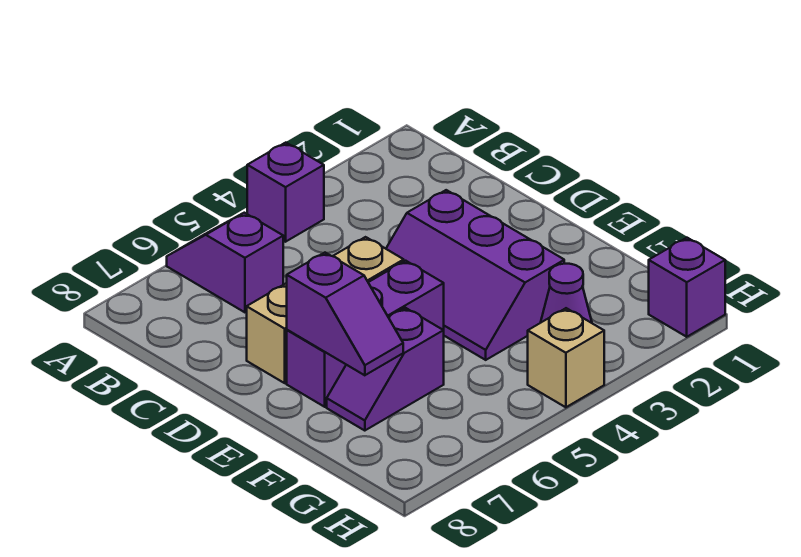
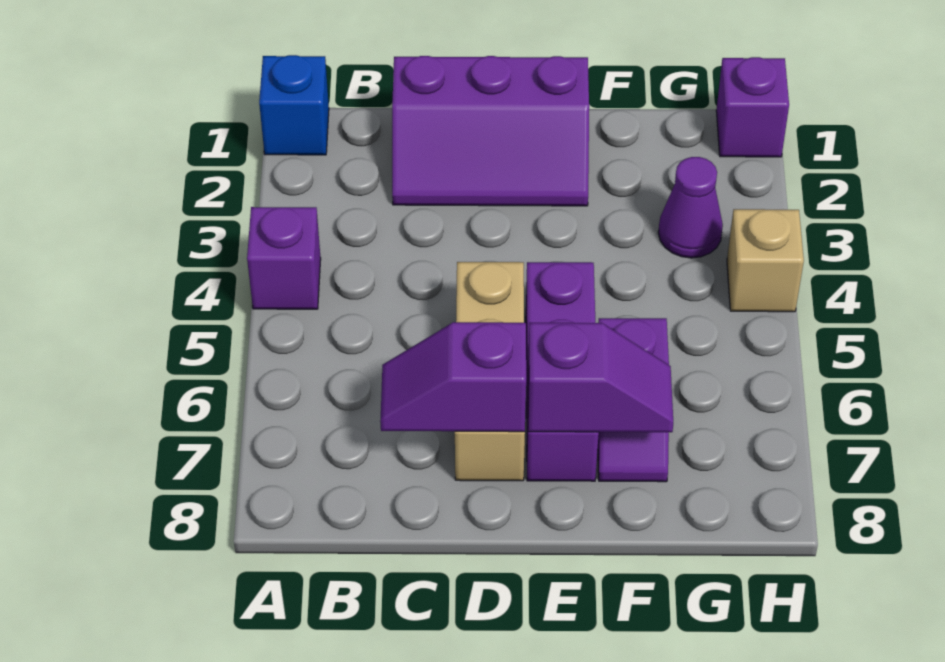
none -> blue 1x1 brick [259,55,329,155]
purple 1x2 slope [167,213,283,312] -> purple 1x2 slope moved to [380,322,526,432]
purple 2x3 slope [386,190,564,360] -> purple 2x3 slope moved to [392,56,589,206]

